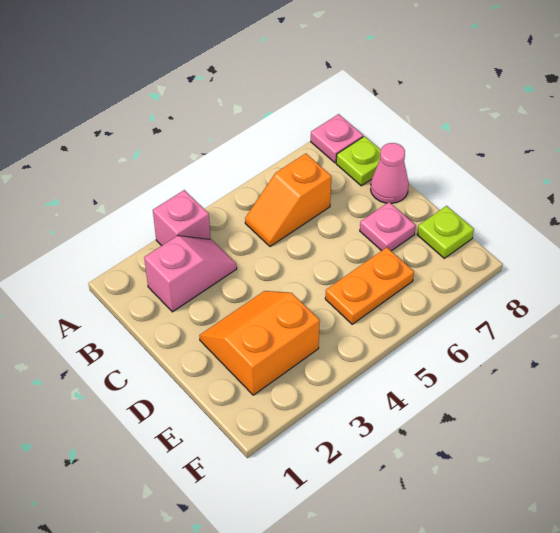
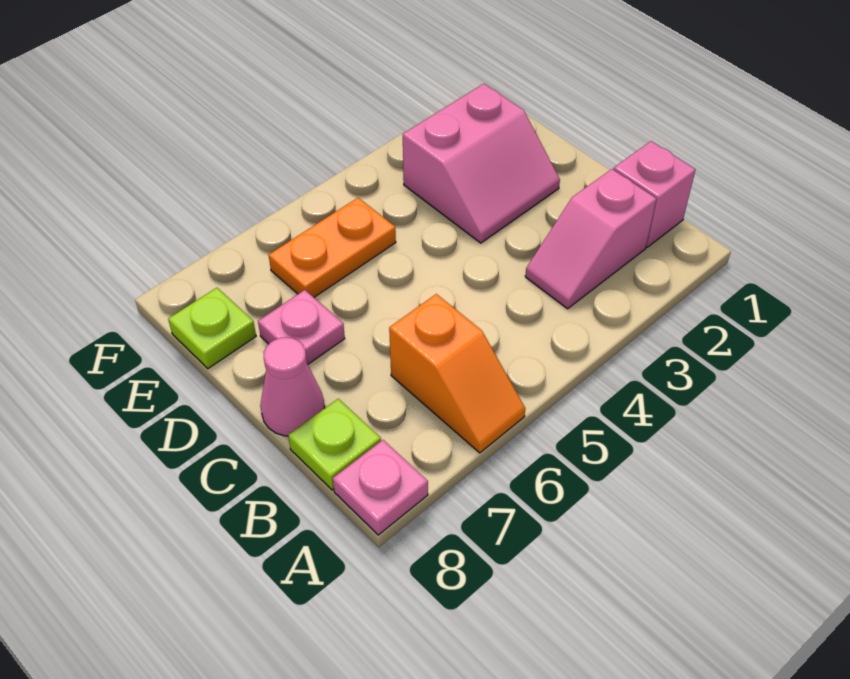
pink 1x1 brick [153,190,211,246] -> pink 1x1 brick moved to [614,141,695,247]
orange 1x2 slope [245,154,331,247] -> orange 1x2 slope turned to [389,294,525,453]
orange 2x2 slope [199,291,320,395] -> pink 2x2 slope [403,84,560,243]

